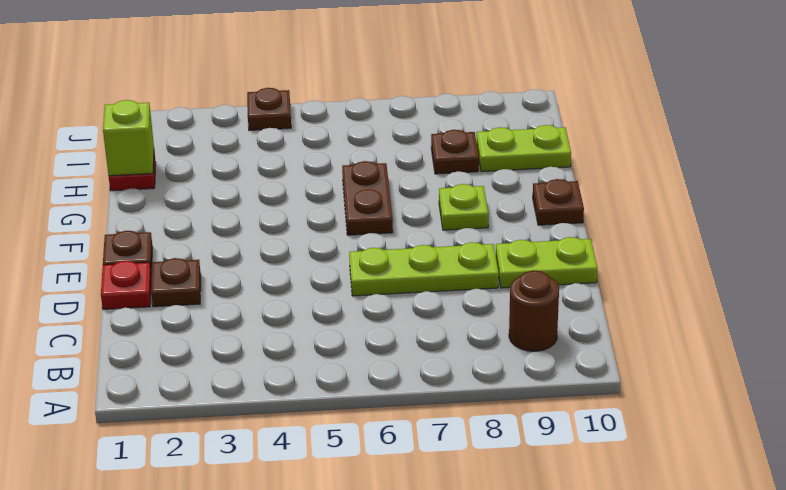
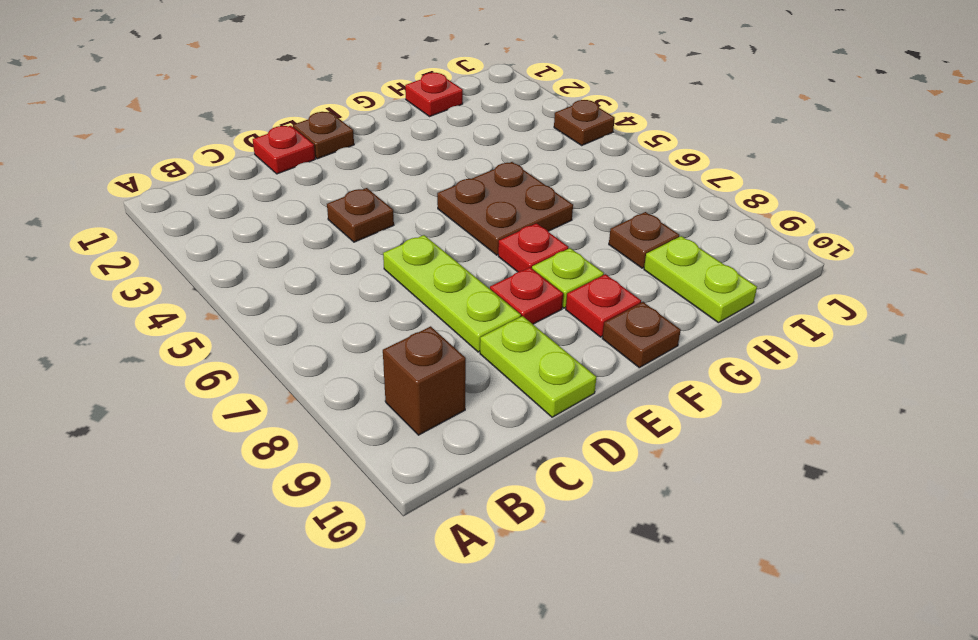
brown 1x1 round brick [509,270,559,351] -> brown 1x1 brick [383,326,466,435]
brown 1x1 plate [151,258,201,307] -> brown 1x1 plate moved to [327,188,394,242]
none -> red 1x1 plate [490,267,563,324]
brown 1x2 plate [342,161,393,235] -> brown 2x2 plate [437,162,573,255]
none -> red 1x1 plate [498,223,568,272]
none -> red 1x1 plate [566,274,641,337]
lime 1x1 brick [103,100,154,176] -> none

